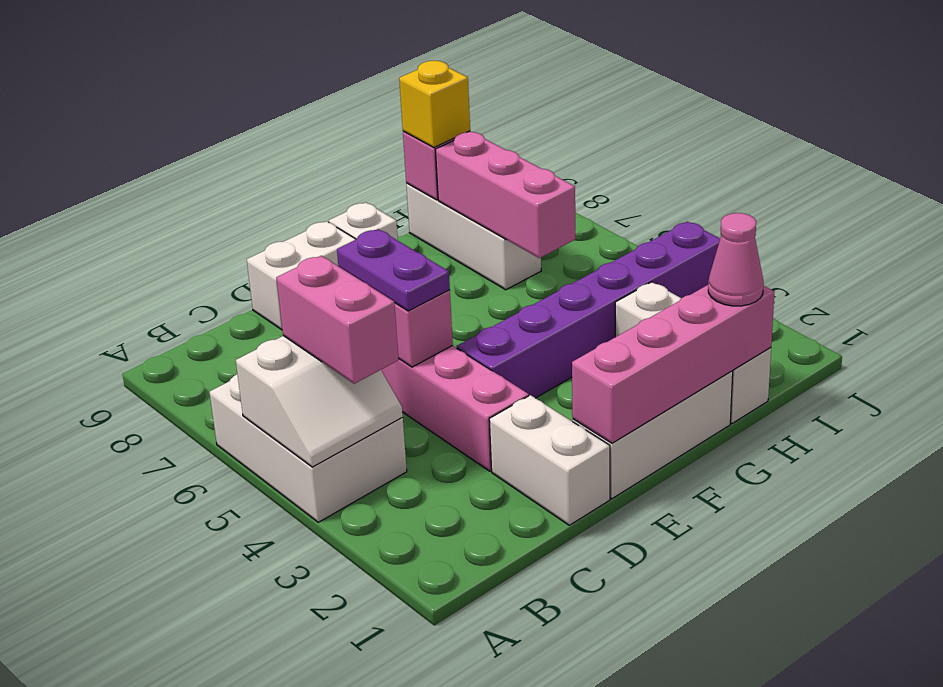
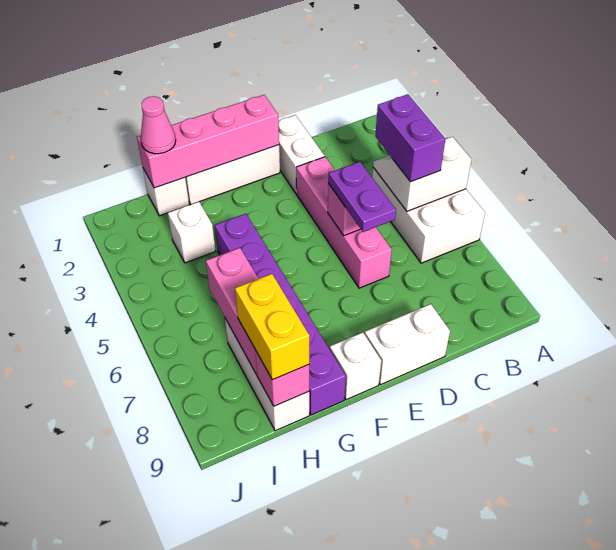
pink 1x2 brick [277,256,399,384] -> purple 1x2 brick [375,94,445,182]
purple 1x6 brick [457,222,720,398] -> purple 1x6 brick turned to [215,214,346,415]
yellow 1x1 brick [399,61,470,147] -> yellow 1x2 brick [235,274,309,380]

